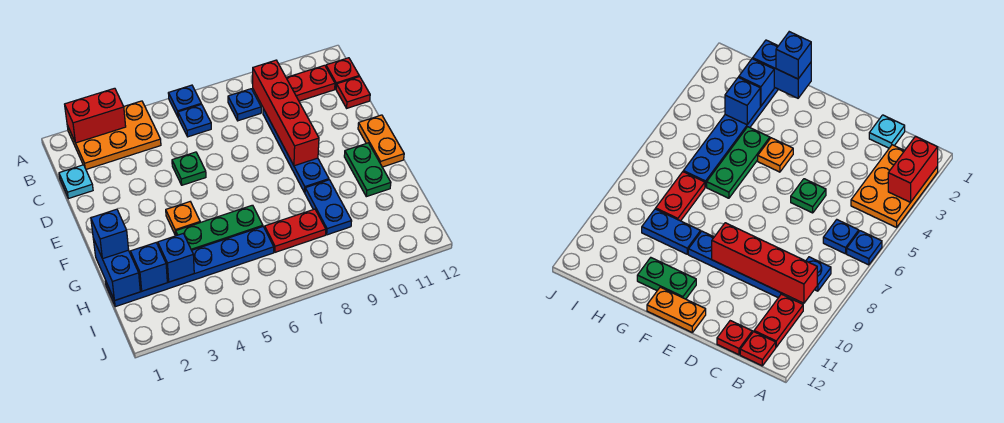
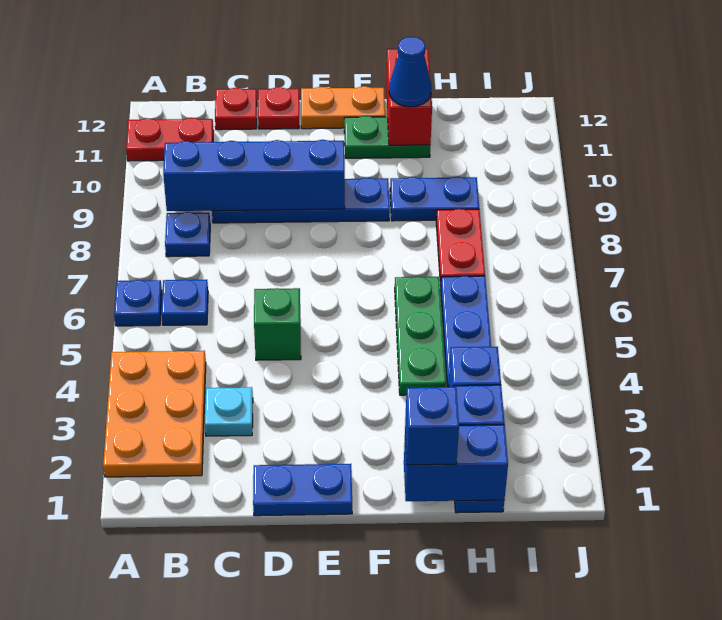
red 1x2 brick [65,88,126,143] -> red 1x2 brick moved to [386,49,432,145]
red 1x4 brick [253,60,319,166] -> blue 1x4 brick [163,140,345,211]
red 1x2 plate [286,65,335,101] -> red 1x2 plate turned to [126,118,214,161]
red 1x1 plate [326,58,359,89] -> red 1x1 plate moved to [258,87,299,129]
cyan 1x1 plate [59,165,93,199] -> cyan 1x1 plate moved to [205,387,253,436]
none -> blue 1x2 plate [253,464,352,516]
green 1x1 plate [172,152,206,185] -> green 1x1 brick [254,288,301,360]
orange 1x1 plate [166,202,200,236] -> none
none -> blue 1x1 cone [389,37,432,107]

